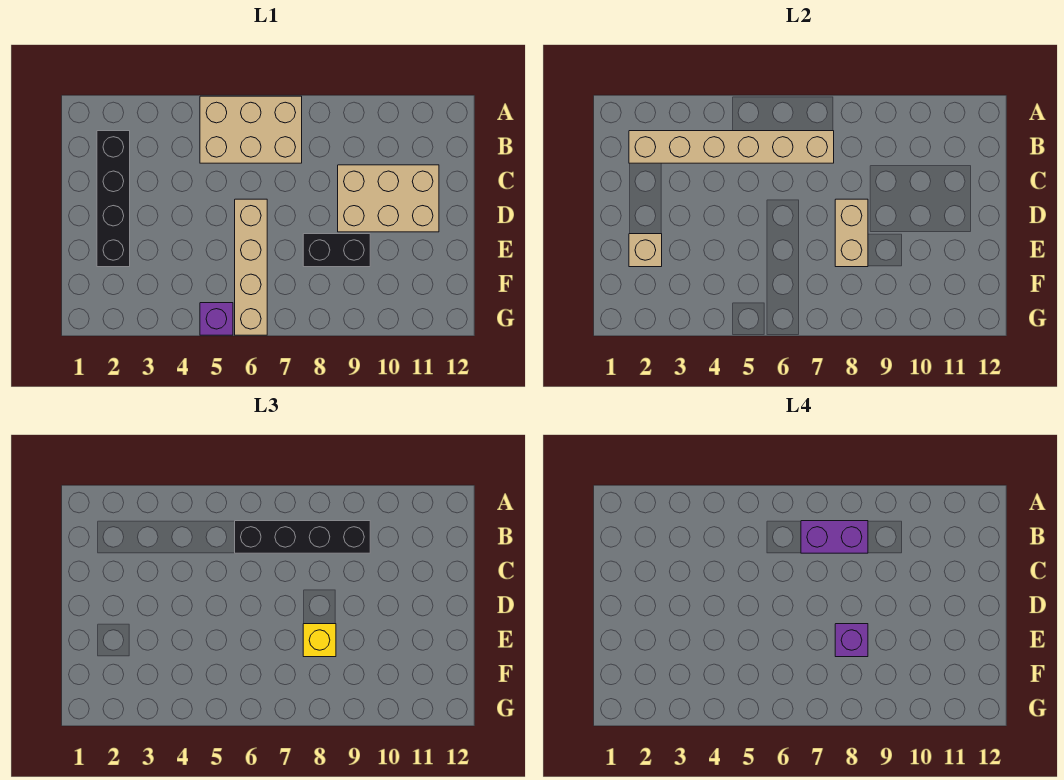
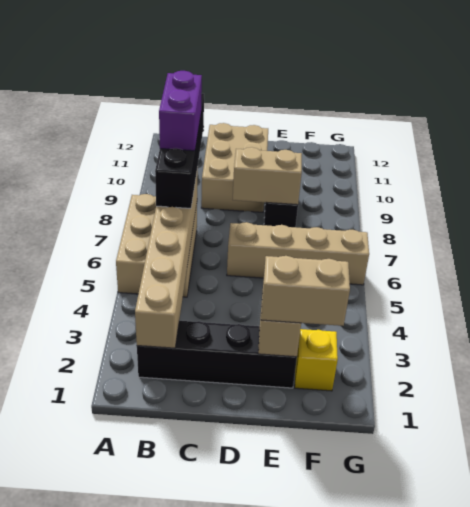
none -> tan 1x2 brick [261,256,350,326]
yellow 1x1 brick [303,624,336,657] -> yellow 1x1 brick moved to [295,329,338,391]
purple 1x1 brick [835,624,868,657] -> none
purple 1x1 brick [200,303,233,335] -> none

